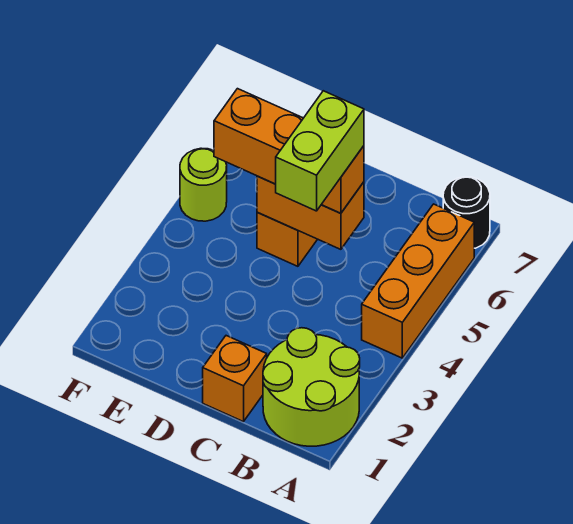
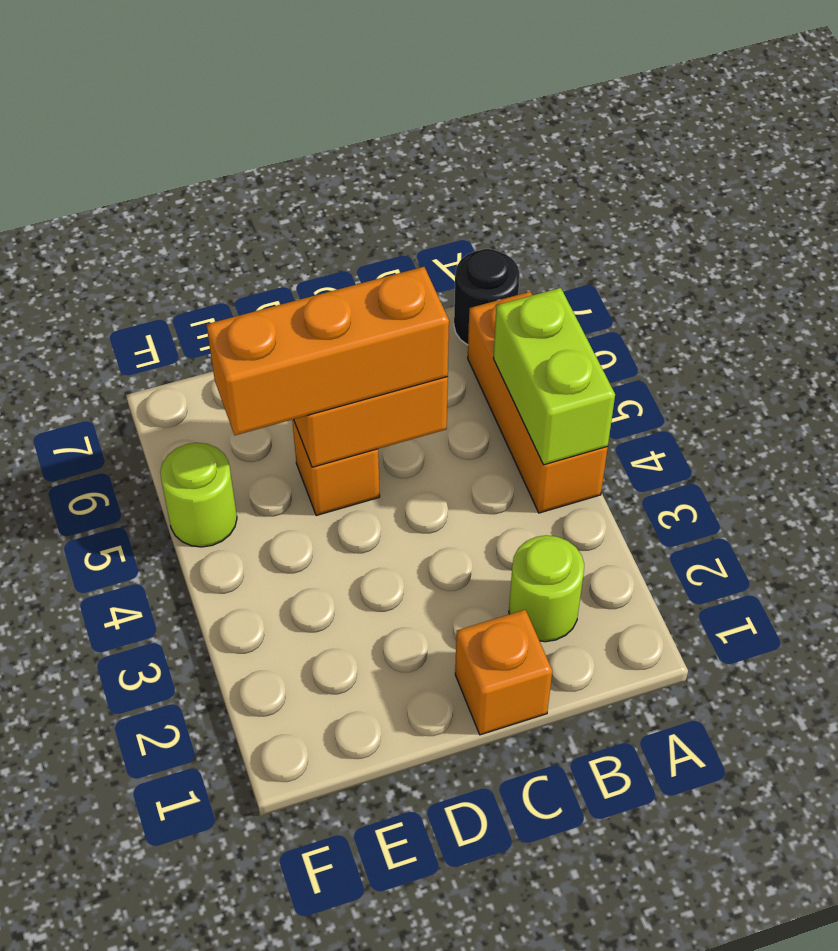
lime 2x2 round brick [263,328,360,446] -> lime 1x1 round brick [509,535,584,642]
lime 1x2 brick [276,91,364,211] -> lime 1x2 brick moved to [493,288,615,465]

